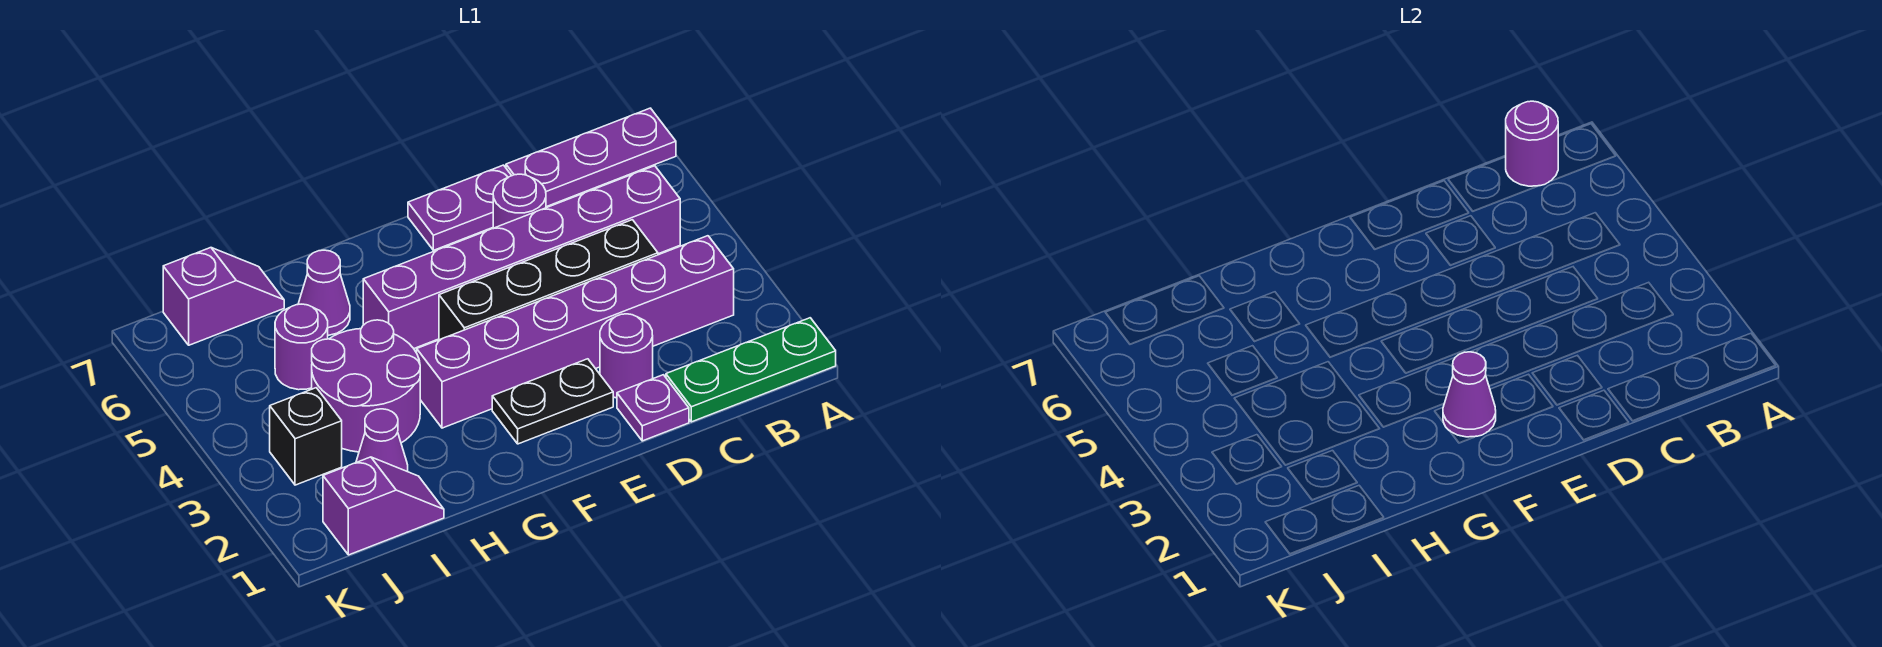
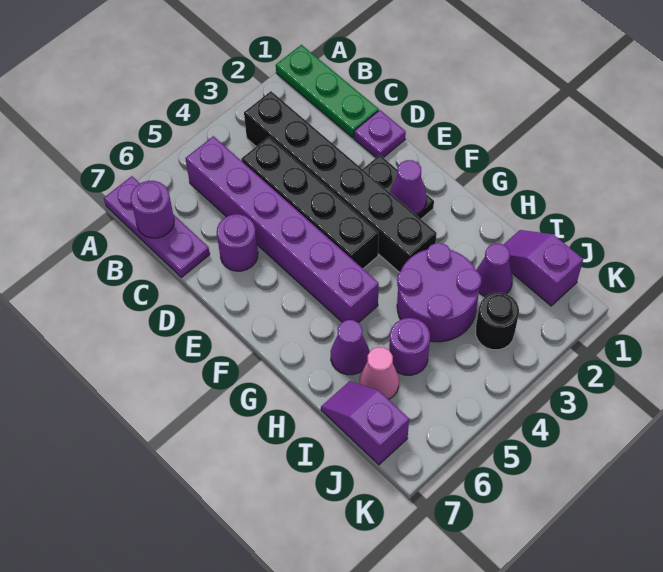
purple 1x6 brick [417,236,734,428] -> black 1x6 brick [244,91,437,273]
purple 1x1 round brick [600,314,653,398] -> none
purple 1x2 plate [408,165,512,250] -> none
none -> pink 1x1 cone [360,347,399,399]
black 1x1 brick [270,388,342,485] -> black 1x1 round brick [476,293,519,350]

